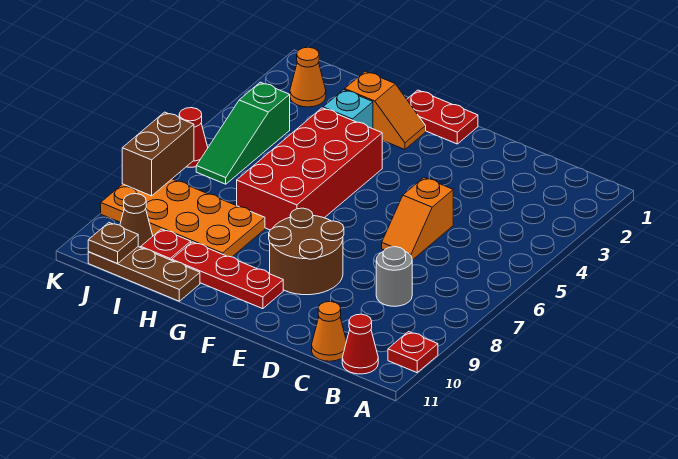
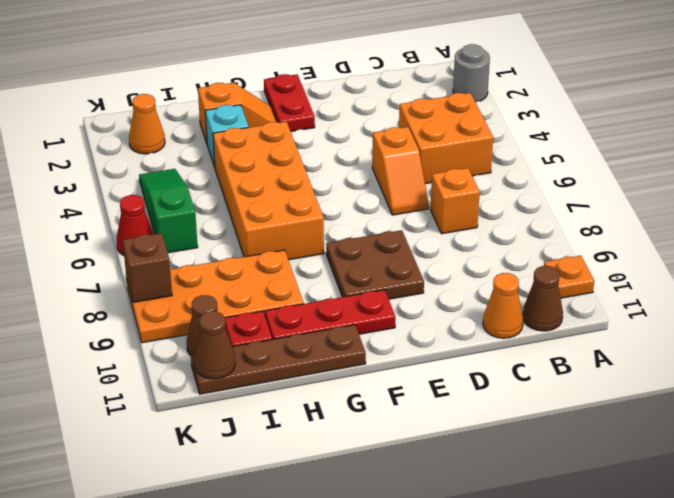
red 1x1 plate [388,332,438,373] -> orange 1x1 plate [544,255,594,298]
none -> orange 2x2 brick [399,93,493,184]
red 1x1 cone [342,314,378,374] -> brown 1x1 cone [523,266,563,331]
none -> orange 1x1 brick [431,168,480,234]
grey 1x1 round brick [376,247,412,306] -> grey 1x1 round brick moved to [453,44,490,102]
brown 2x2 round brick [269,208,344,295] -> brown 2x2 plate [326,230,424,299]
red 1x2 plate [407,90,478,144] -> red 1x2 plate turned to [264,74,315,131]
red 2x4 brick [237,108,382,230] -> orange 2x4 brick [213,122,324,260]
brown 1x3 plate [88,247,200,301] -> brown 1x4 plate [191,325,366,394]
green 1x3 slope [196,82,290,184] -> green 1x3 slope turned to [139,169,198,253]
brown 1x1 plate [88,223,138,263] -> brown 1x1 cone [194,311,235,379]
brown 1x2 brick [122,112,194,196] -> brown 1x1 brick [123,233,172,302]

